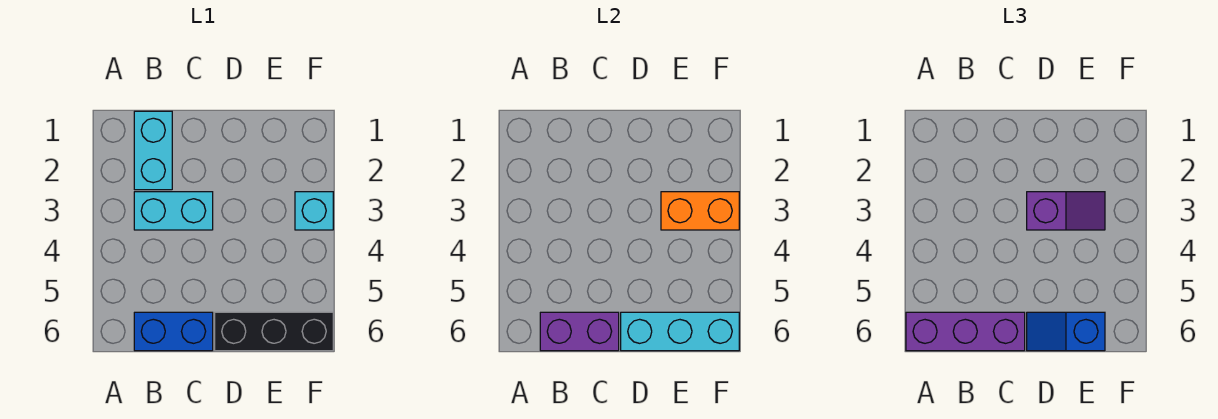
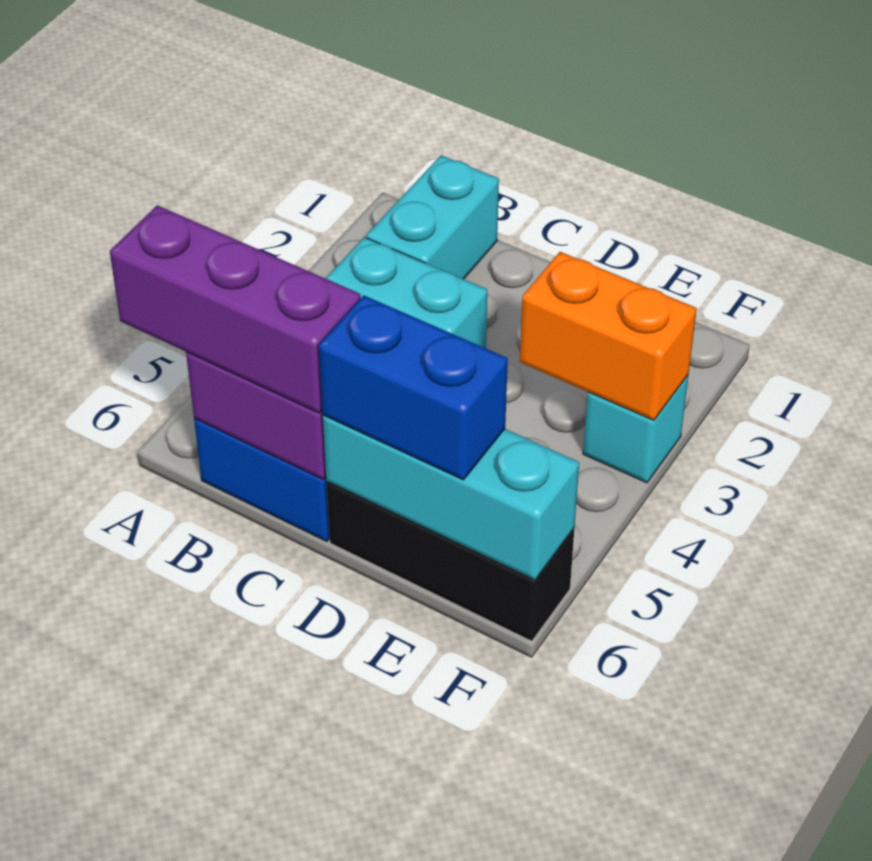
purple 1x2 slope [1027,192,1105,230] -> none
blue 1x2 slope [1027,312,1105,351] -> blue 1x2 brick [319,296,508,480]

